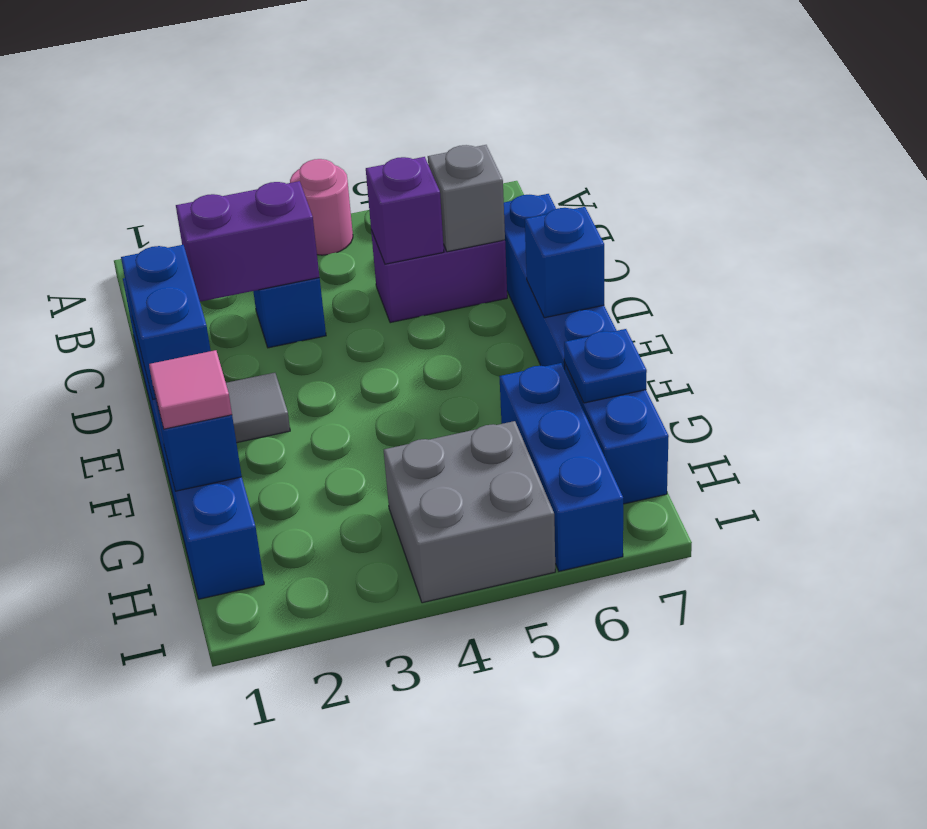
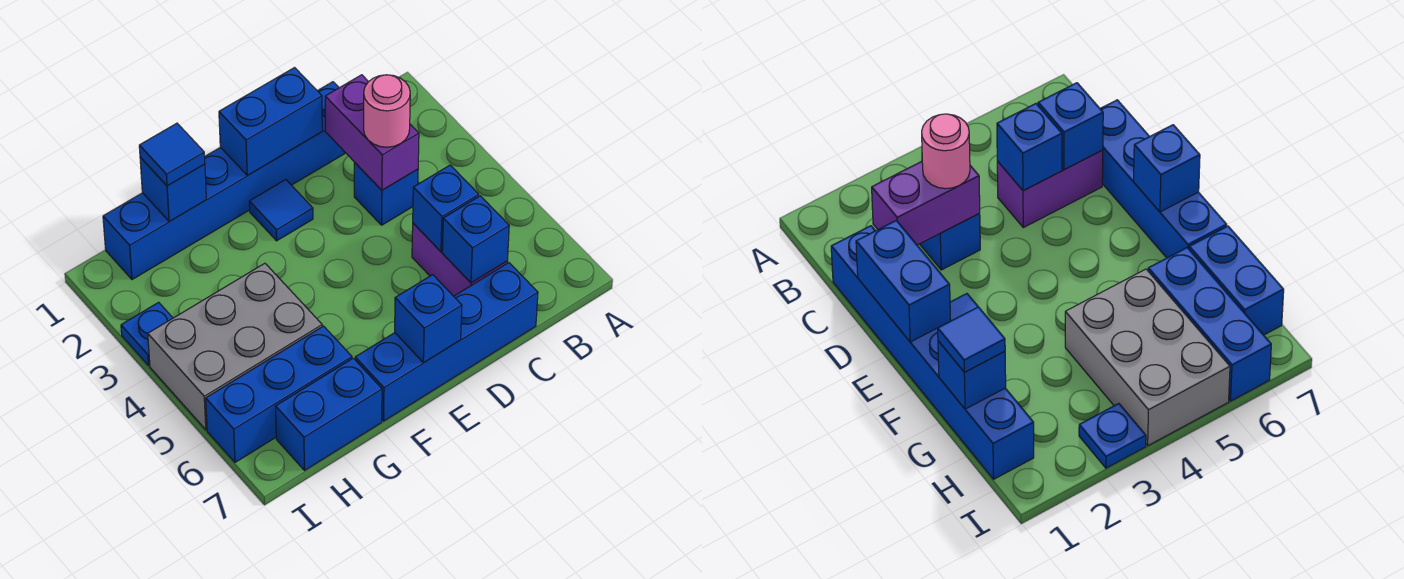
pink 1x1 round brick [290,159,353,255] -> pink 1x1 round brick moved to [364,75,410,147]
purple 1x1 brick [366,157,444,264] -> blue 1x1 brick [413,165,479,251]
grey 1x1 brick [428,145,505,252] -> blue 1x1 brick [442,196,509,283]
grey 1x1 tile [226,373,290,443] -> blue 1x1 tile [249,180,313,241]
pink 1x1 tile [149,350,232,429] -> blue 1x1 tile [139,123,205,186]
blue 1x1 plate [564,329,647,403] -> blue 1x1 plate moved to [121,302,173,365]
grey 2x2 brick [384,421,555,603] -> grey 2x3 brick [148,263,322,430]

